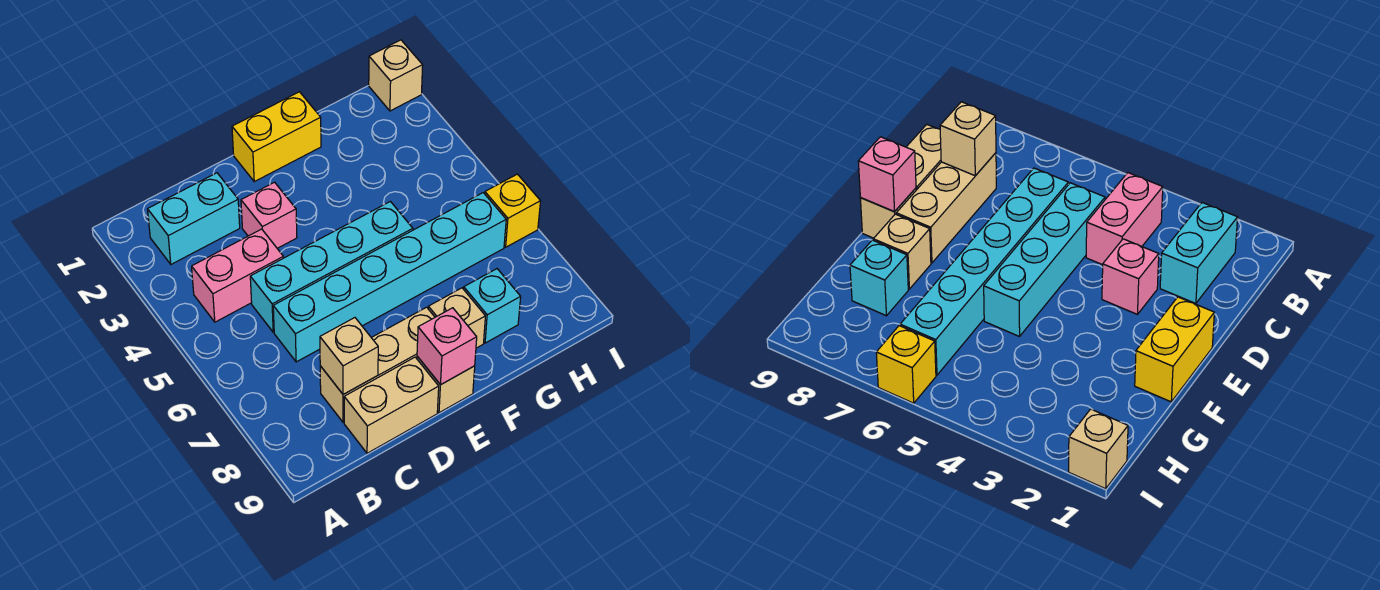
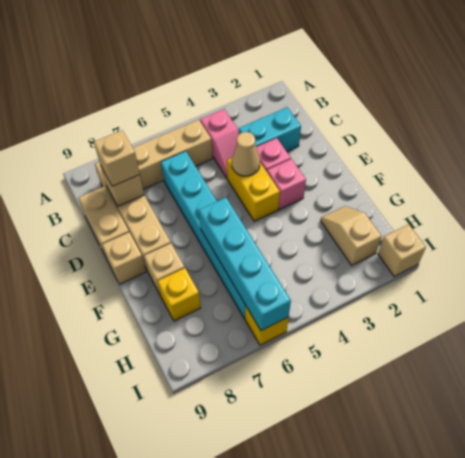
cyan 1x2 brick [148,173,240,264] -> cyan 1x2 brick turned to [239,107,301,152]
pink 1x2 brick [192,229,283,322] -> pink 1x2 slope [200,109,239,178]
none -> tan 1x4 brick [95,120,213,189]
cyan 1x4 brick [250,202,413,332] -> cyan 1x4 brick moved to [199,198,291,331]
none -> tan 1x1 brick [94,130,140,186]
none -> tan 1x1 cone [232,132,260,176]
yellow 1x2 brick [232,92,321,182] -> yellow 1x2 brick moved to [227,158,280,221]
pink 1x1 brick [417,308,477,385] -> pink 1x1 brick moved to [267,159,306,209]
none -> tan 1x2 slope [321,206,382,265]
cyan 1x1 brick [464,269,521,343] -> yellow 1x1 brick [158,268,201,321]

